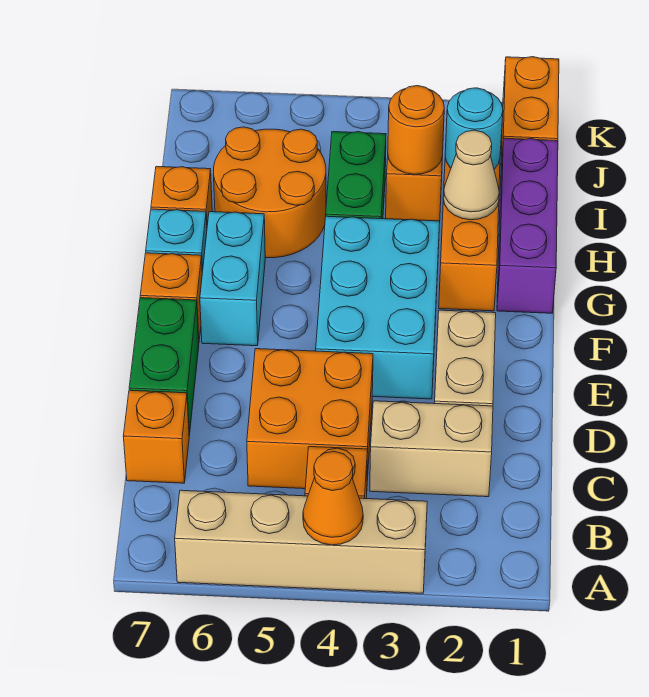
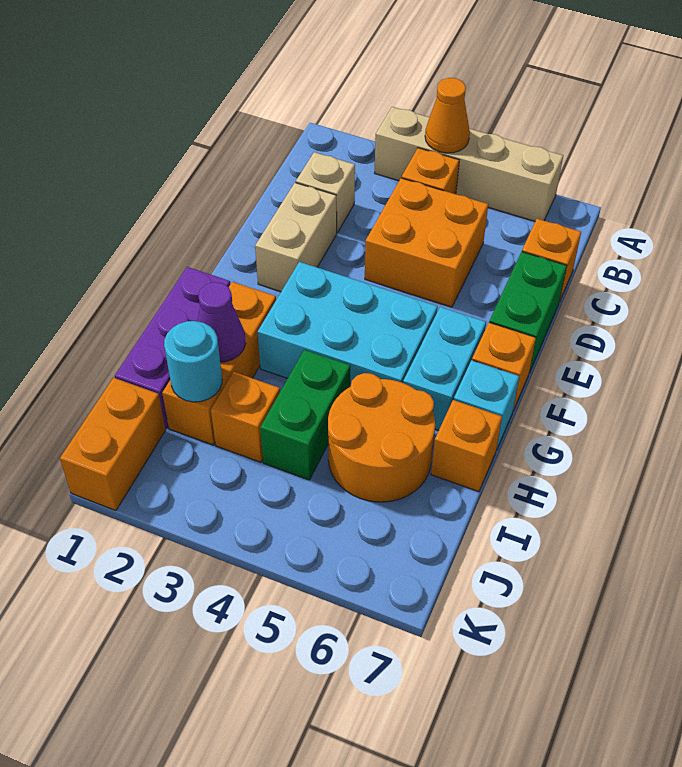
tan 1x2 brick [370,401,493,497] -> tan 1x1 brick [296,152,355,233]
cyan 2x3 brick [316,216,440,399] -> cyan 2x3 brick turned to [258,262,438,386]
tan 1x1 cone [443,130,499,220] -> purple 1x1 cone [198,282,246,362]
orange 1x1 round brick [388,86,444,174] -> none

